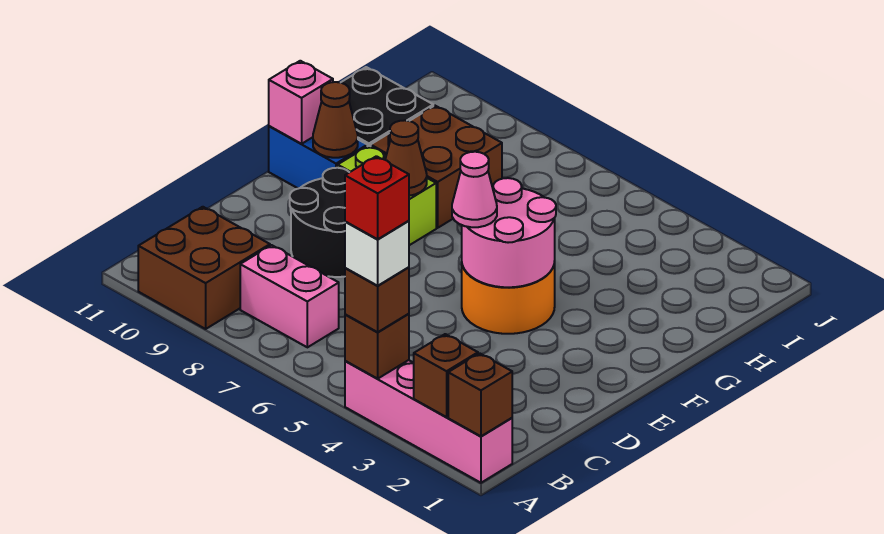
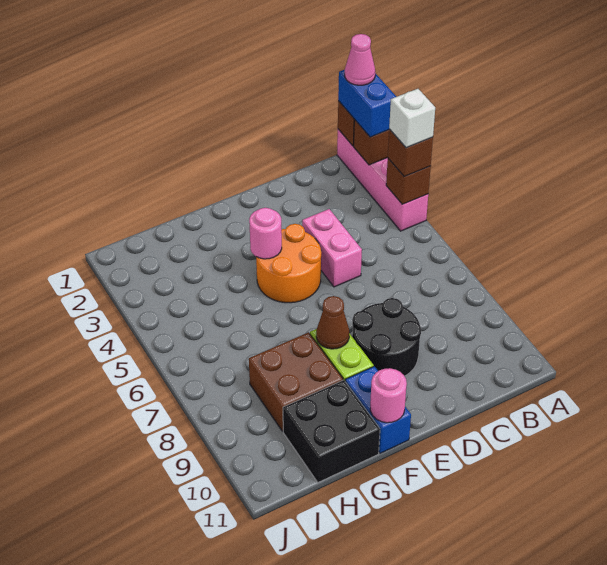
none -> blue 1x2 brick [338,70,396,137]
red 1x1 brick [345,156,409,239] -> none
brown 2x2 brick [138,207,270,329] -> none
pink 1x2 brick [240,245,339,347] -> pink 1x2 brick moved to [302,209,362,287]
pink 2x2 round brick [462,178,556,287] -> pink 1x1 round brick [249,208,282,259]
pink 1x1 cone [452,152,497,227] -> pink 1x1 cone moved to [345,34,375,85]
brown 1x1 cone [313,82,358,158] -> none
pink 1x1 brick [269,61,333,144] -> pink 1x1 round brick [370,368,407,423]

